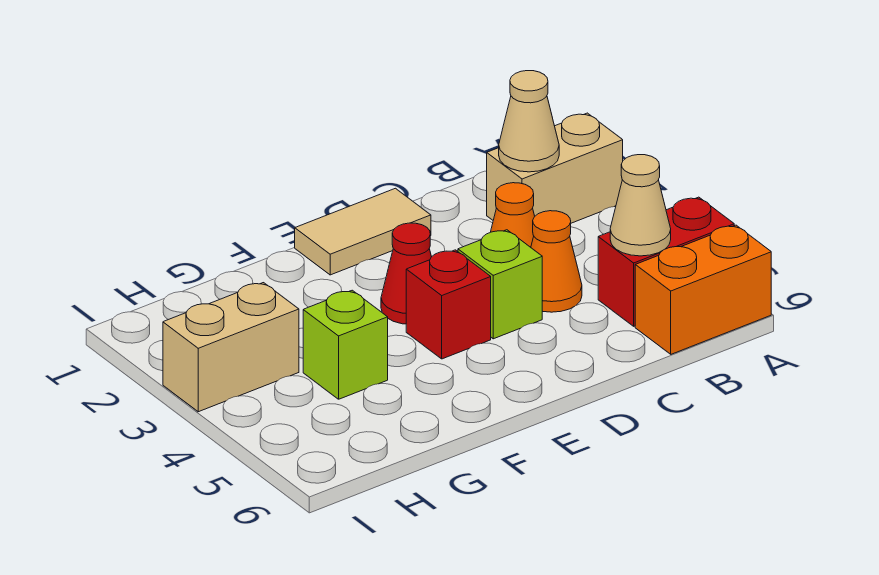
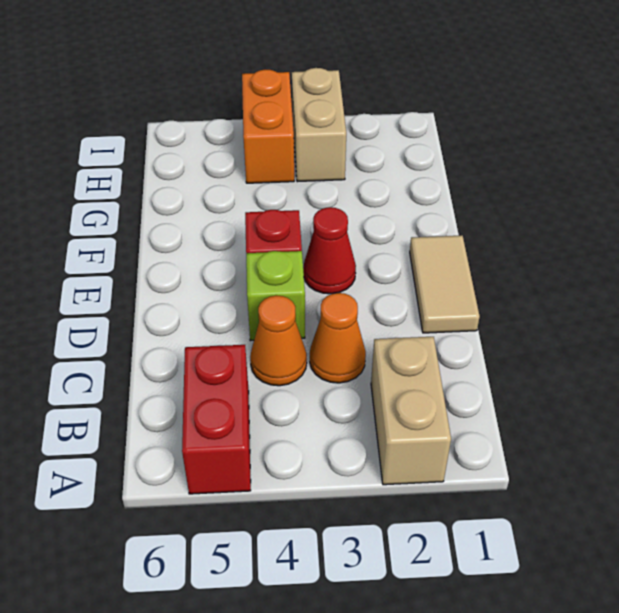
orange 1x2 brick [635,225,771,354] -> orange 1x2 brick moved to [242,69,294,183]
tan 1x1 cone [499,71,559,172] -> none
tan 1x1 cone [610,155,671,256] -> none
lime 1x1 brick [303,290,388,399] -> none

